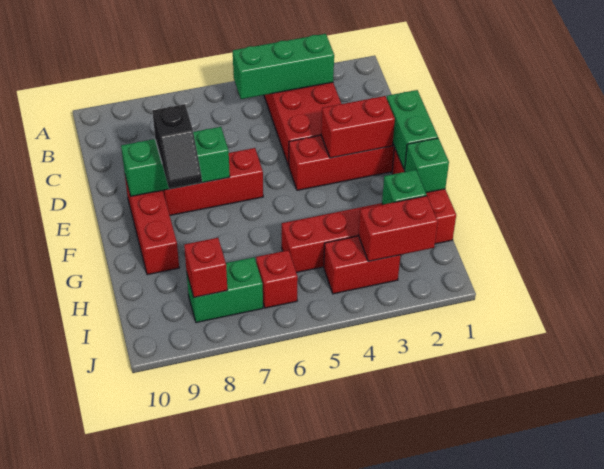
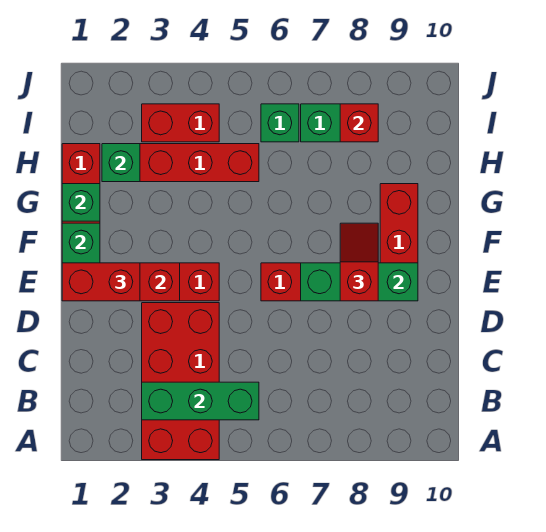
black 1x2 slope [152,104,202,188] -> red 1x2 slope [340,223,378,301]
red 1x2 brick [359,196,438,261] -> red 1x2 brick moved to [62,263,140,301]
red 1x1 brick [256,250,298,308] -> green 1x1 brick [261,104,299,142]

